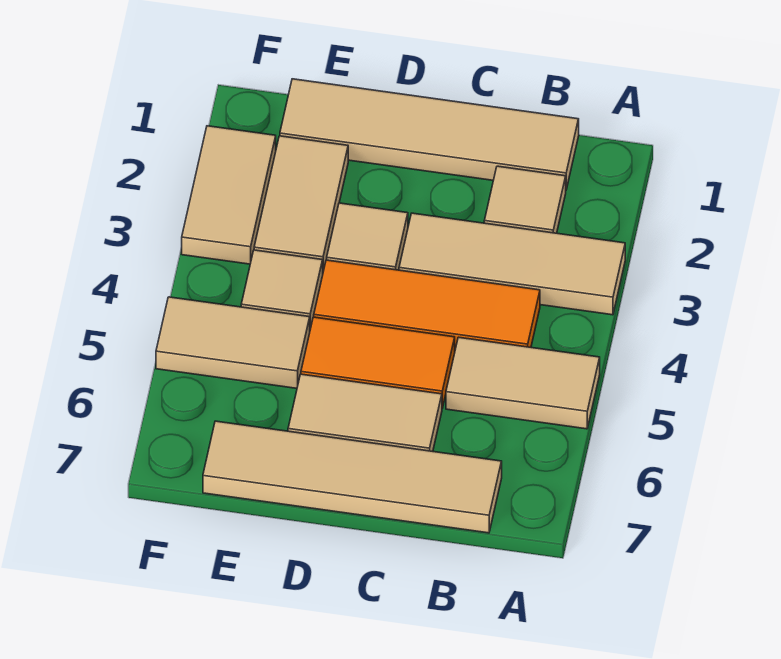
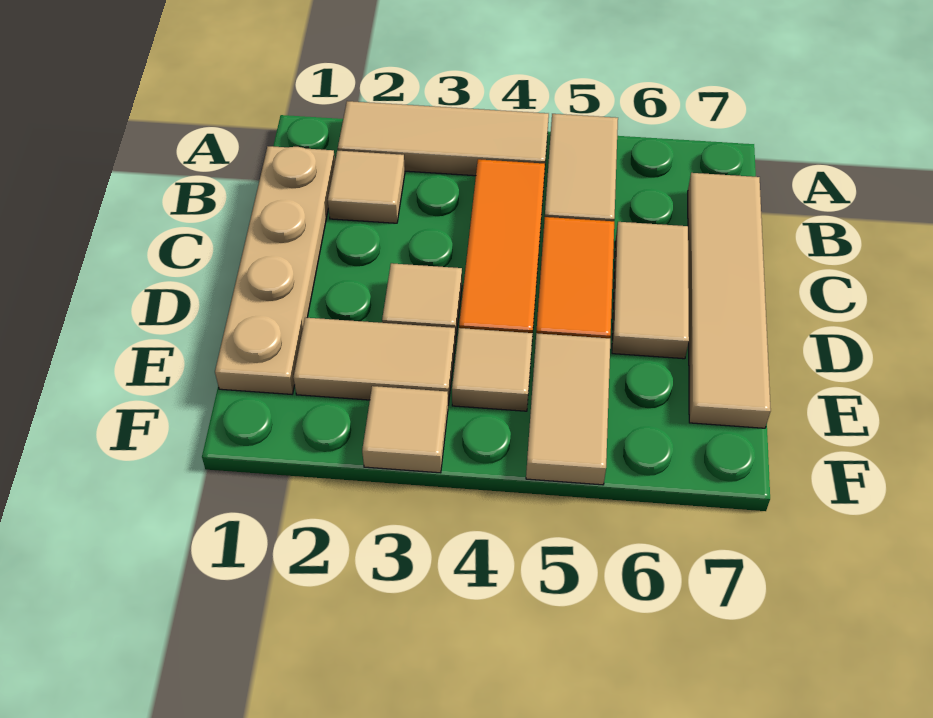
tan 1x3 tile [399,213,625,315] -> tan 1x3 tile turned to [338,101,549,176]
tan 1x4 tile [280,79,579,189] -> tan 1x4 plate [215,146,335,394]
tan 1x2 tile [182,126,276,264] -> tan 1x1 tile [362,386,448,473]

